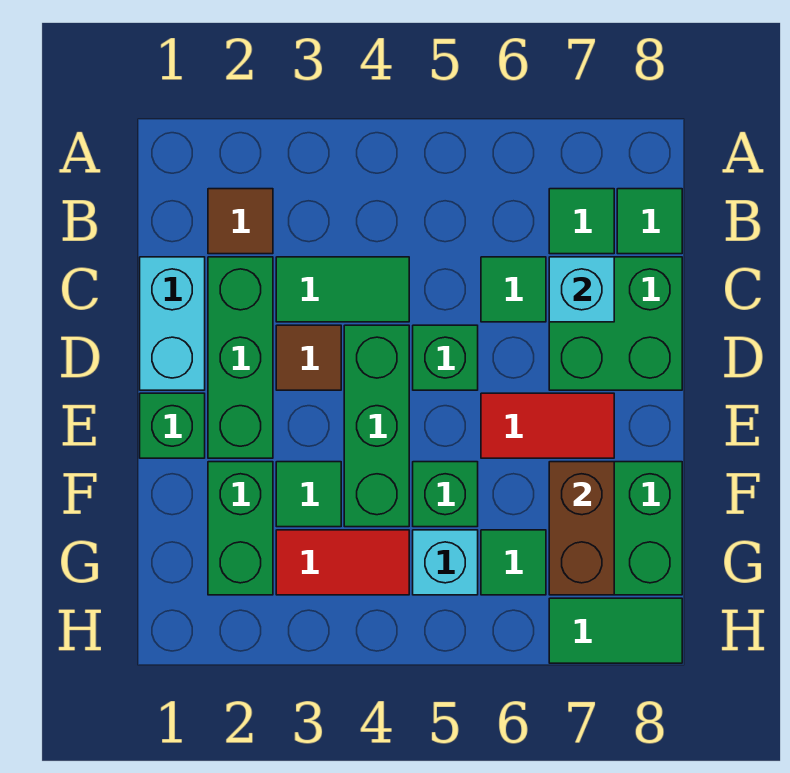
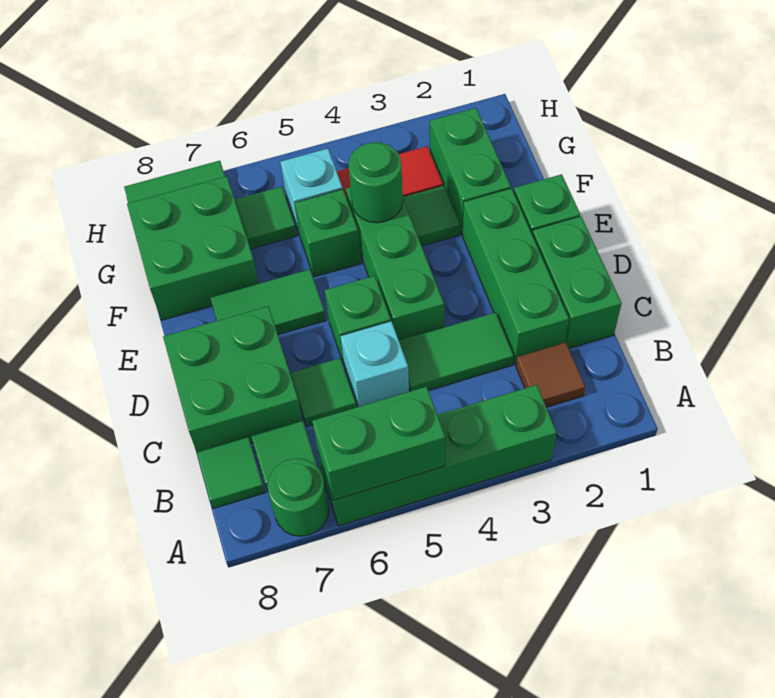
none -> green 1x4 brick [318,385,557,526]
none -> green 1x2 brick [312,387,445,500]
none -> green 1x1 round brick [267,458,329,536]
cyan 1x2 brick [140,257,205,390] -> green 1x2 brick [532,217,622,348]
cyan 1x1 brick [549,257,614,322] -> cyan 1x1 brick moved to [340,321,409,407]
brown 1x1 tile [276,325,341,390] -> none
red 1x2 tile [481,393,614,458] -> green 1x2 tile [211,269,326,335]
none -> green 1x1 round brick [348,142,403,223]
brown 1x2 brick [549,462,614,595] -> none

